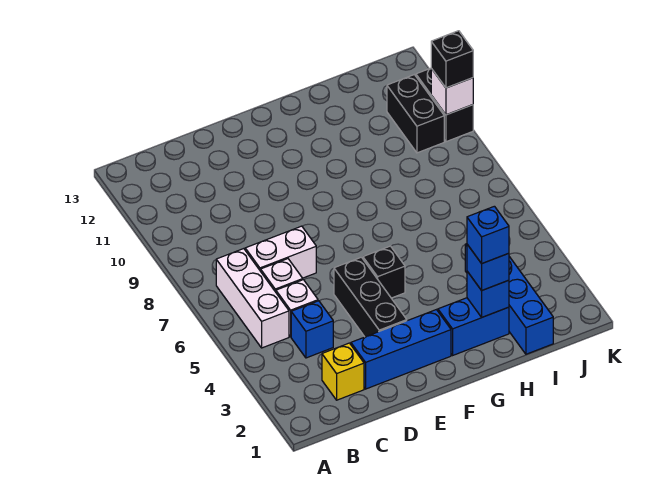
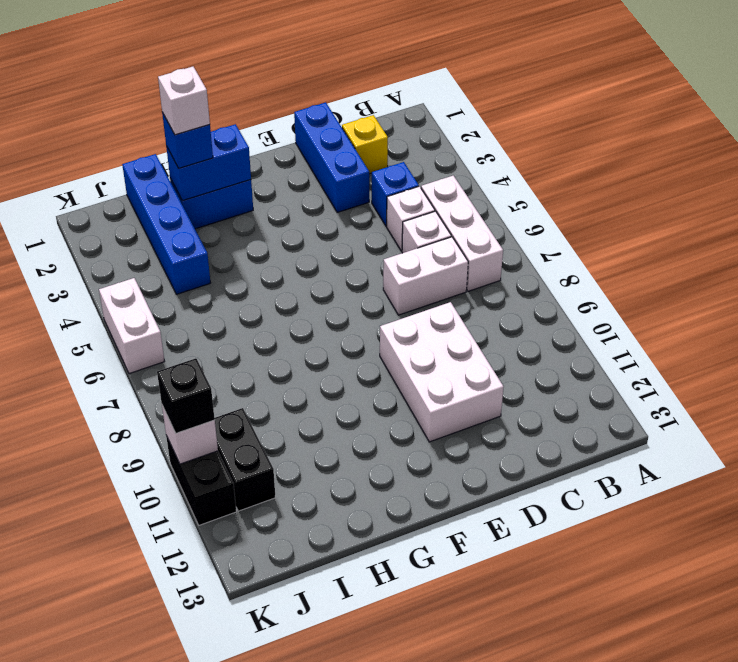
blue 1x3 brick [351,310,451,389] -> blue 1x3 brick turned to [294,102,369,213]
none -> white 2x3 brick [380,302,504,442]
black 1x3 brick [334,257,407,337] -> none
black 1x1 brick [363,246,405,298] -> none
blue 1x1 brick [467,271,509,317] -> blue 1x2 brick [166,124,251,201]
blue 1x1 brick [467,206,509,264] -> white 1x1 brick [158,67,210,135]
none -> white 1x2 brick [99,278,165,374]

